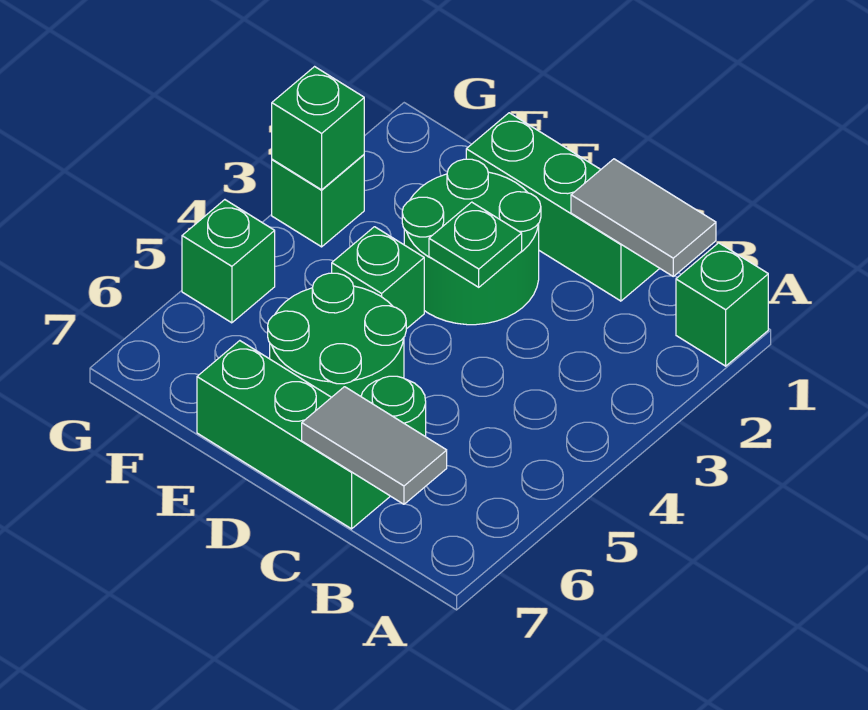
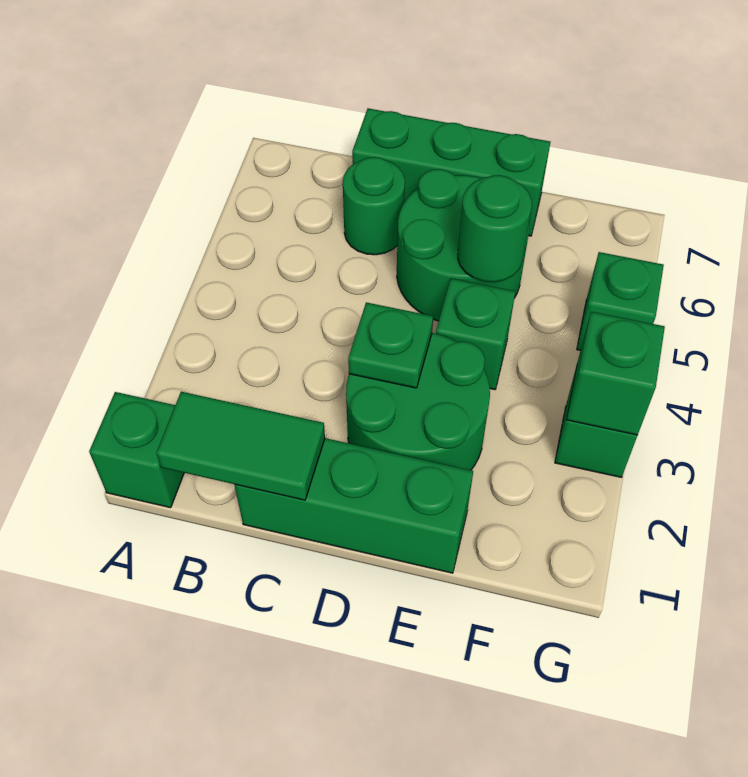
grey 1x2 tile [571,159,716,276] -> green 1x2 tile [156,392,325,500]
grey 1x2 tile [302,387,447,504] -> none
none -> green 1x1 round brick [458,175,532,282]

